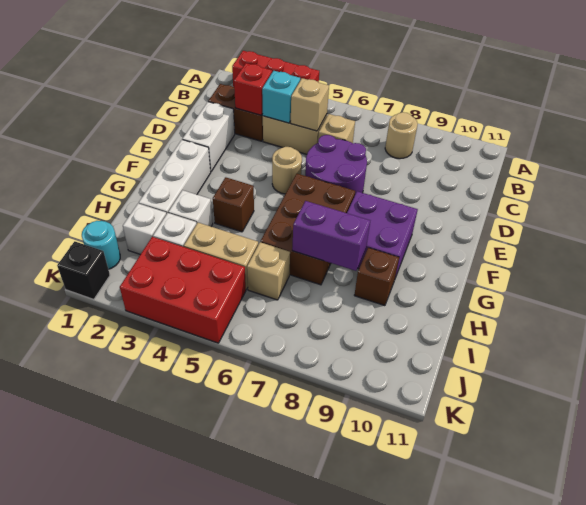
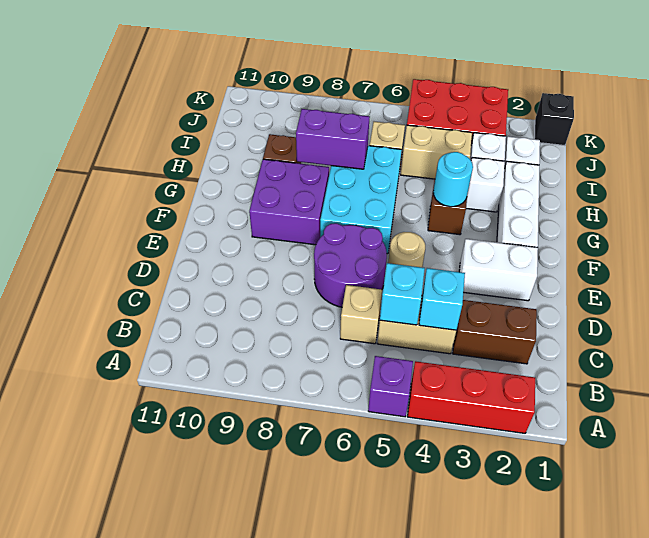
none -> purple 1x1 brick [368,356,413,417]
tan 1x1 round brick [385,112,418,159] -> none
red 1x1 brick [234,63,272,115] -> none
tan 1x1 brick [291,78,329,131] -> cyan 1x1 brick [380,263,425,325]
white 1x2 brick [183,102,235,172] -> white 1x2 brick turned to [459,239,538,301]
brown 2x3 brick [261,174,355,285] -> cyan 2x3 brick [320,146,402,254]
cyan 1x1 round brick [82,221,120,269] -> cyan 1x1 round brick moved to [433,152,473,207]

